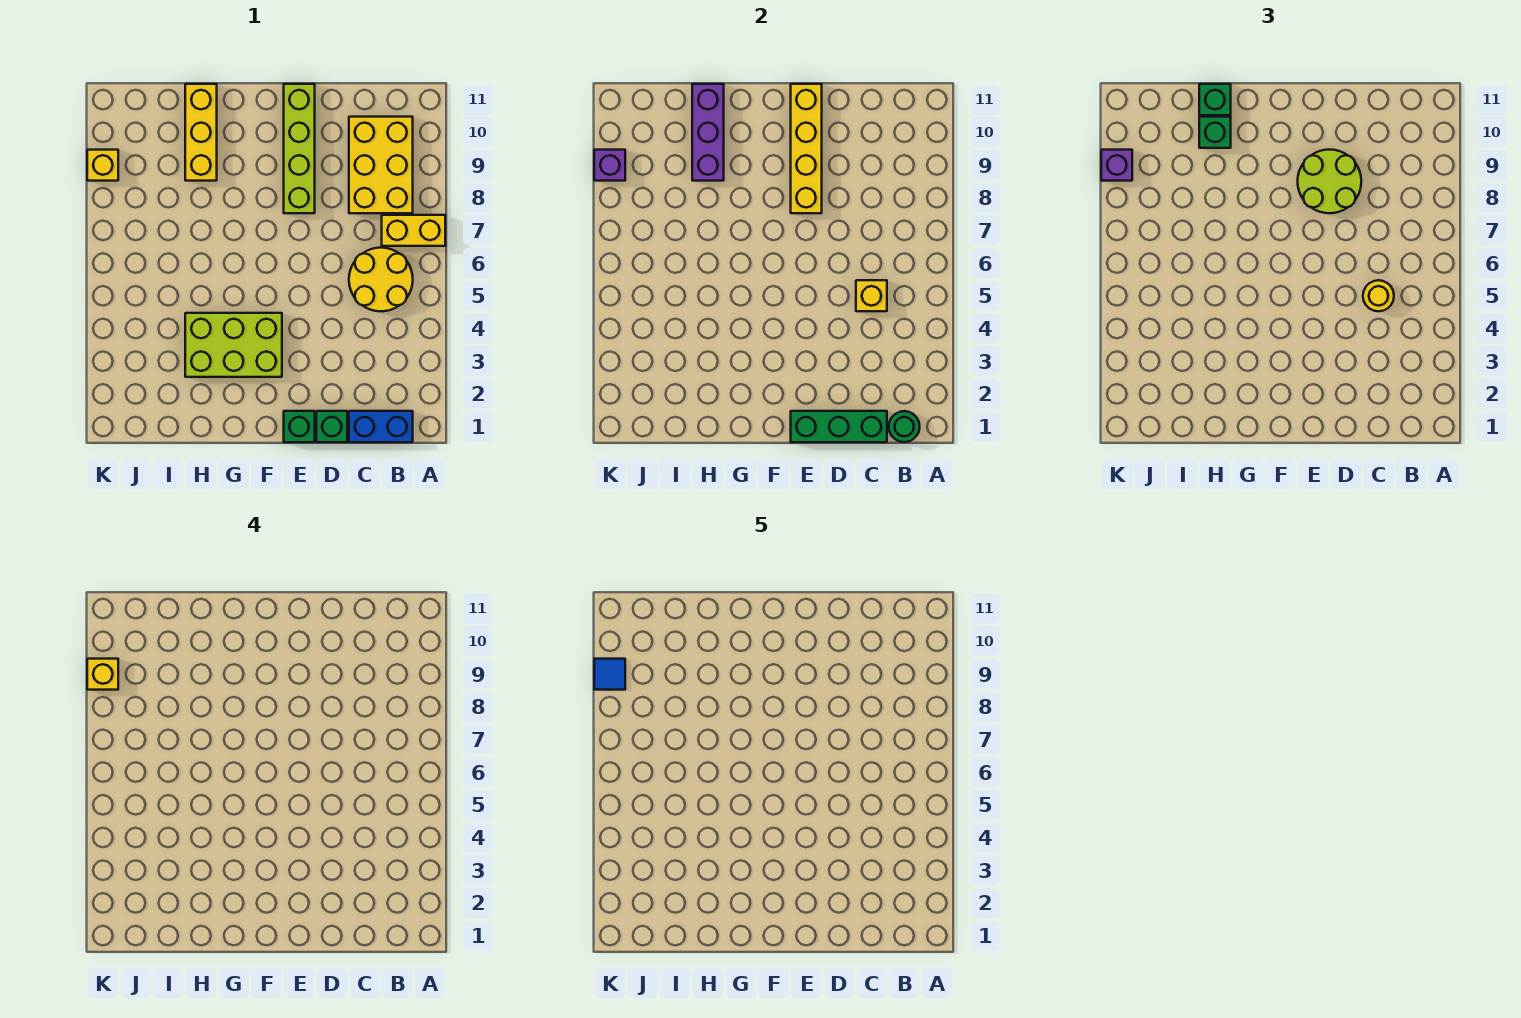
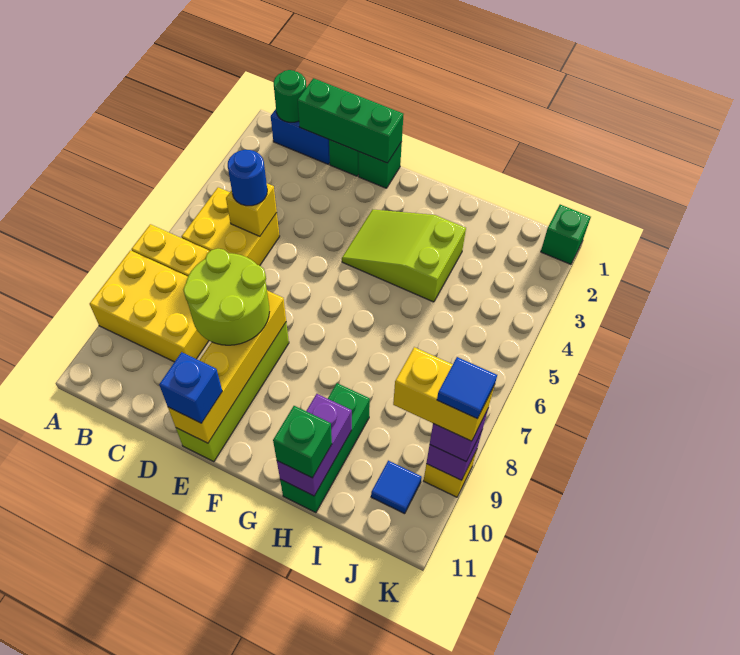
yellow 2x2 round brick [349,248,413,311] -> yellow 2x2 brick [182,187,280,265]
yellow 2x3 brick [349,117,413,213] -> yellow 2x3 brick turned to [90,250,209,362]
yellow 1x1 round brick [1363,280,1394,311] -> blue 1x1 round brick [228,150,267,206]
none -> blue 1x1 brick [159,352,222,423]
lime 2x3 brick [185,313,282,377] -> lime 2x3 slope [342,209,466,302]
yellow 1x3 brick [185,84,217,181] -> green 1x3 brick [280,383,370,513]
purple 1x3 brick [692,84,724,181] -> purple 1x2 brick [277,394,352,496]
green 1x1 brick [1199,117,1231,148] -> green 1x1 brick moved to [541,205,591,264]
none -> blue 1x1 tile [371,461,422,514]
yellow 1x1 brick [87,659,118,690] -> yellow 1x2 brick [393,347,495,441]

